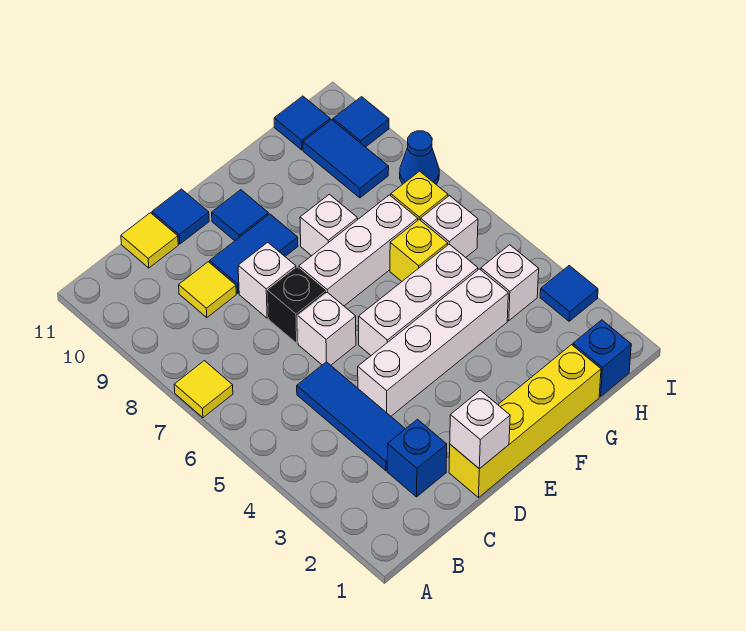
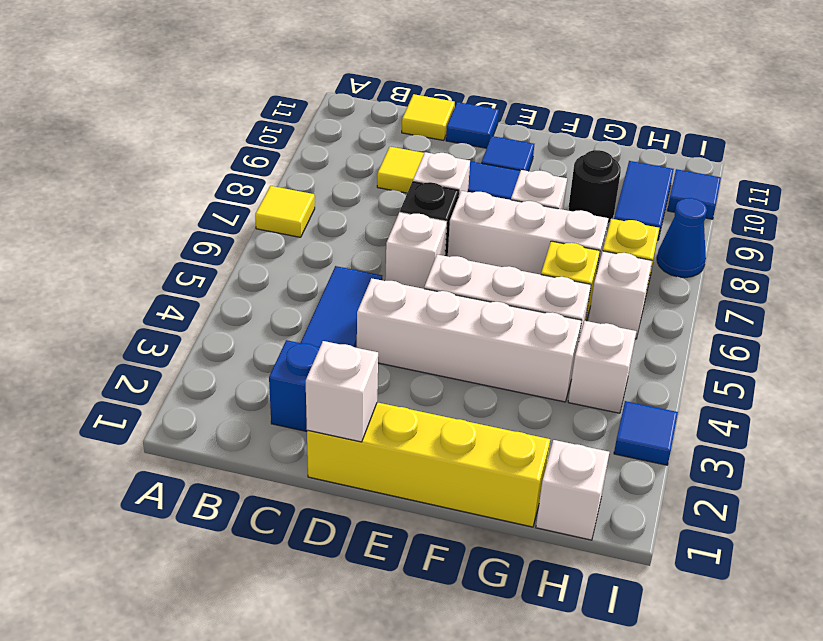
none -> black 1x1 round brick [568,150,621,224]
blue 1x1 brick [573,320,631,396] -> white 1x1 brick [536,440,609,540]
blue 1x1 tile [274,96,330,150] -> none

